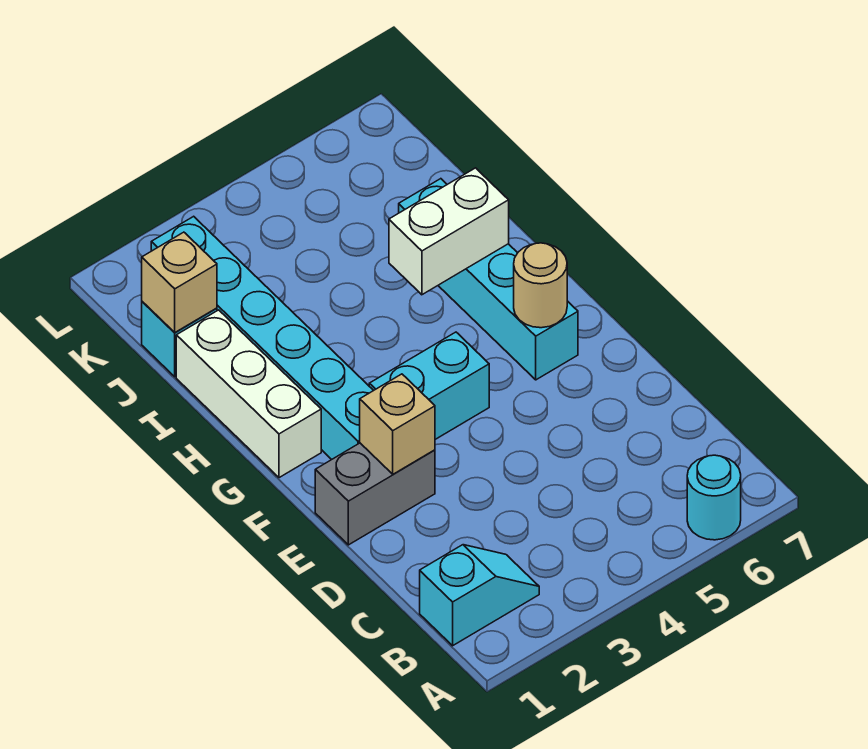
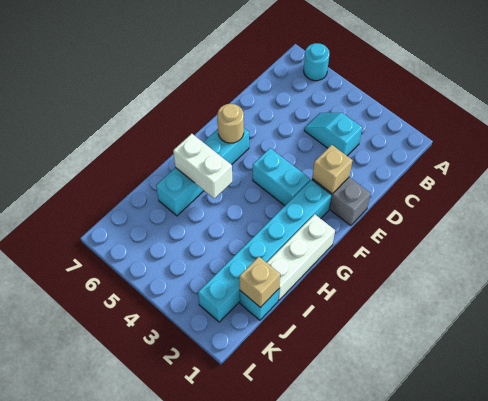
cyan 1x2 slope [420,545,539,646] -> cyan 1x2 slope moved to [304,113,362,156]

